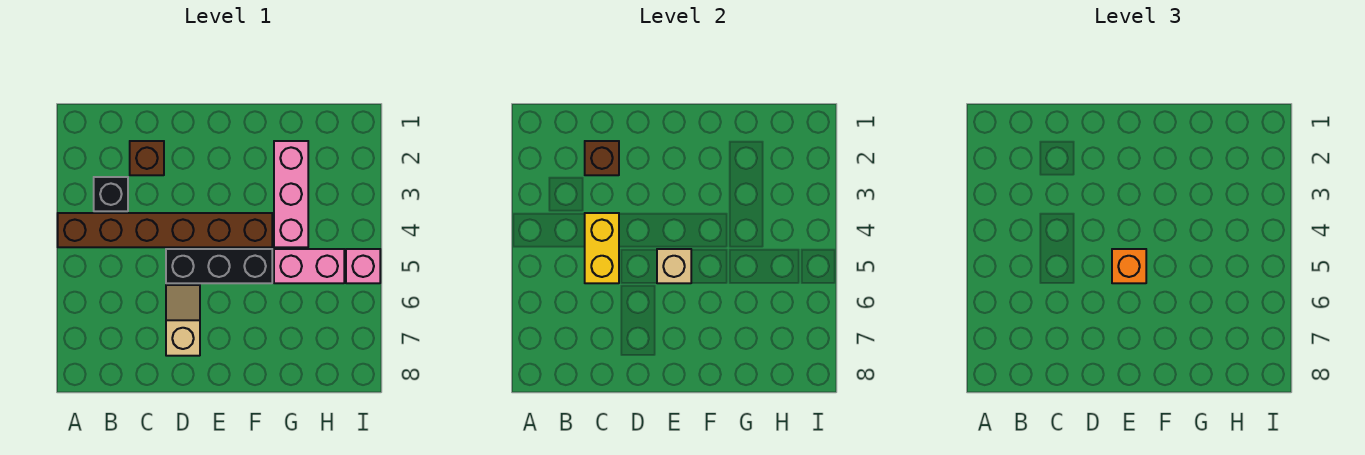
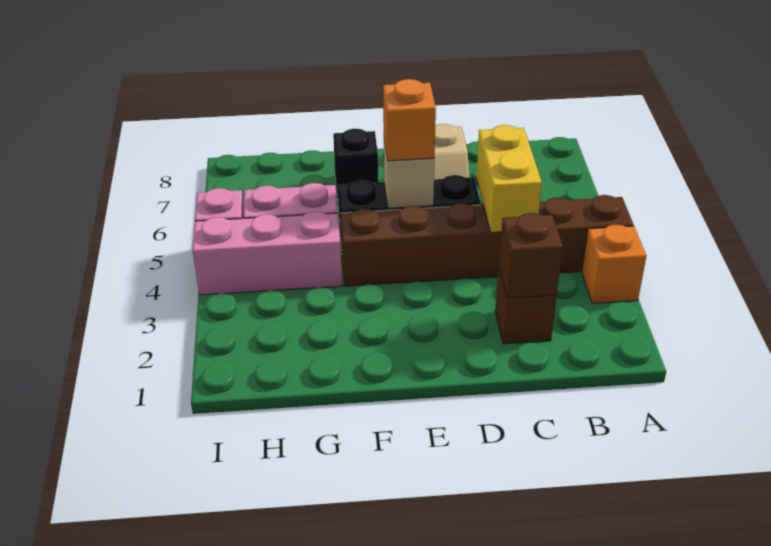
none -> orange 1x1 brick [582,225,646,303]
black 1x1 brick [94,177,128,211] -> black 1x1 brick moved to [333,129,379,200]
pink 1x3 brick [274,141,308,247] -> pink 1x3 brick turned to [192,211,342,295]

